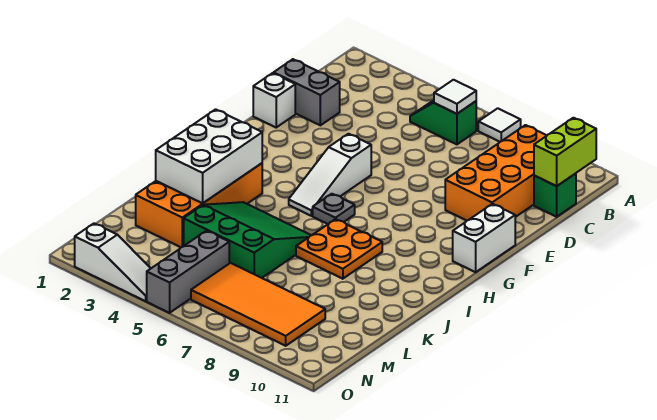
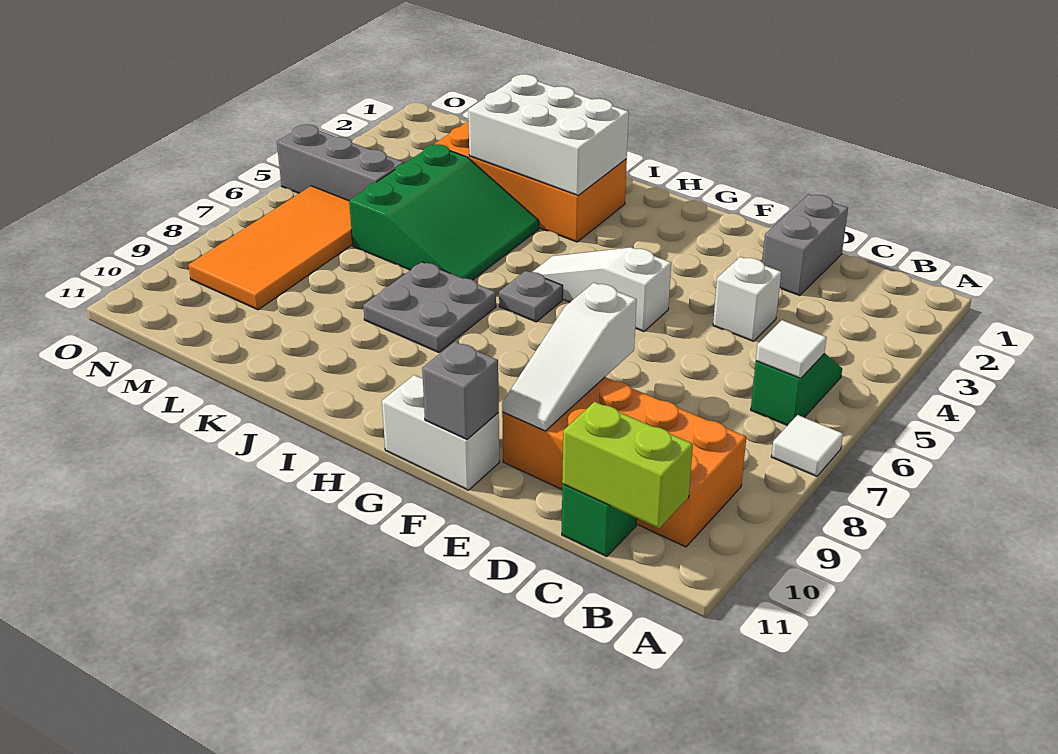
white 1x1 brick [253,73,295,127] -> white 1x1 brick moved to [713,257,781,341]
none -> grey 1x1 brick [422,342,499,439]
orange 2x2 plate [296,219,382,279] -> grey 2x2 plate [363,262,496,352]
white 1x3 slope [75,223,151,301] -> white 1x3 slope moved to [502,283,637,431]

